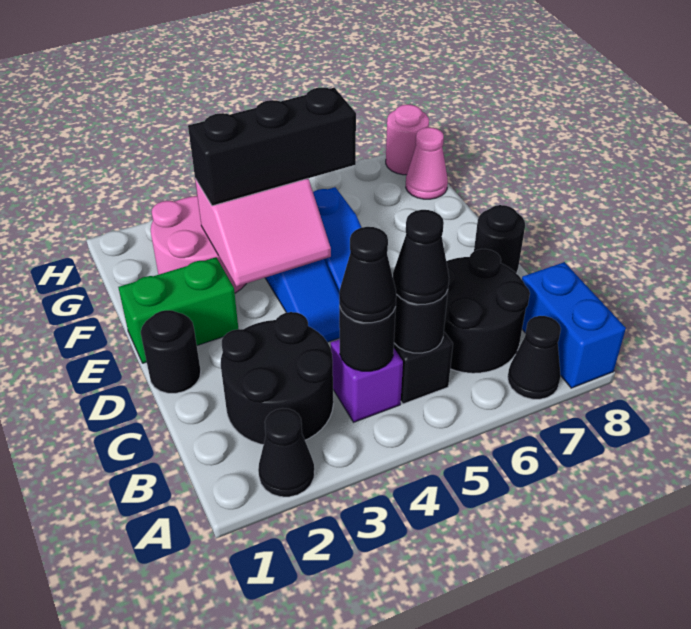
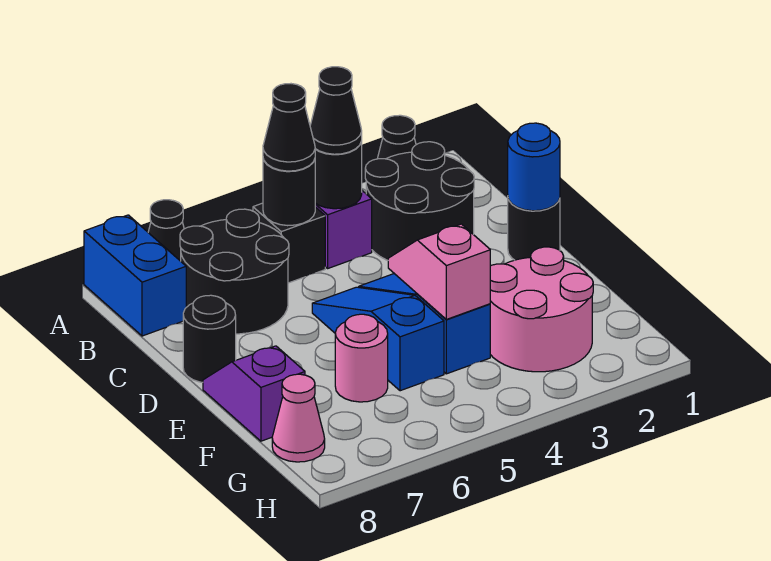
none -> blue 1x1 round brick [508,123,560,211]
green 1x2 brick [118,257,238,363] -> none
pink 2x2 slope [195,179,331,286] -> pink 1x2 slope [388,224,490,319]
none -> purple 1x2 slope [203,346,305,441]
black 1x3 brick [188,88,356,206] -> none
pink 1x1 round brick [386,104,429,175] -> pink 1x1 round brick moved to [335,314,388,402]

